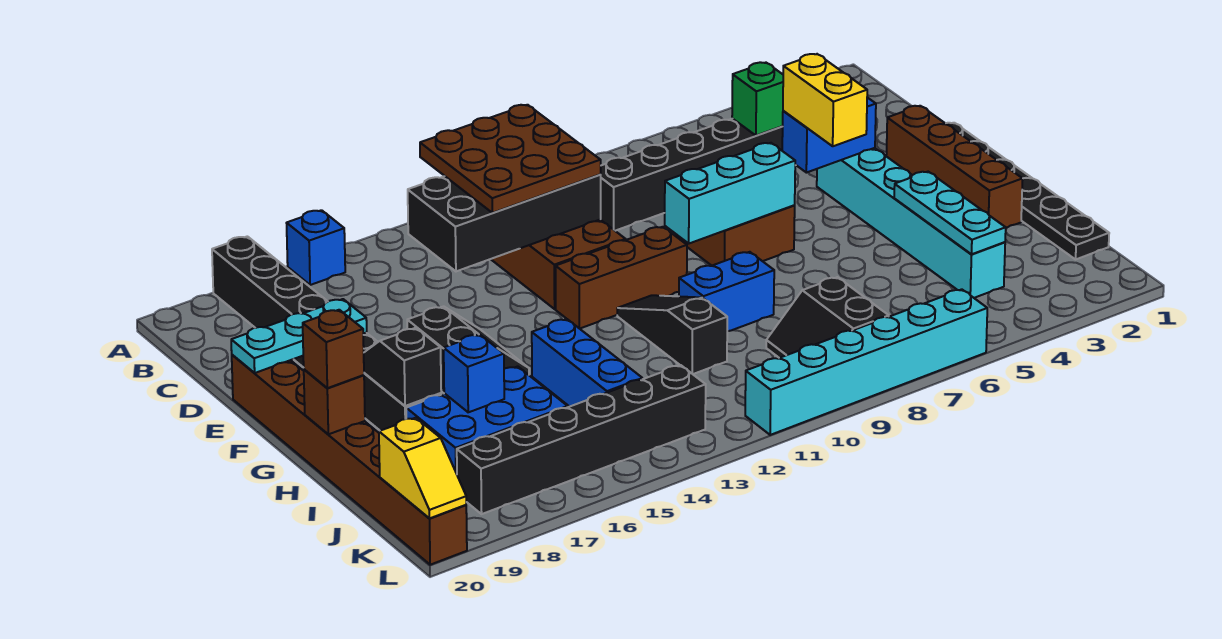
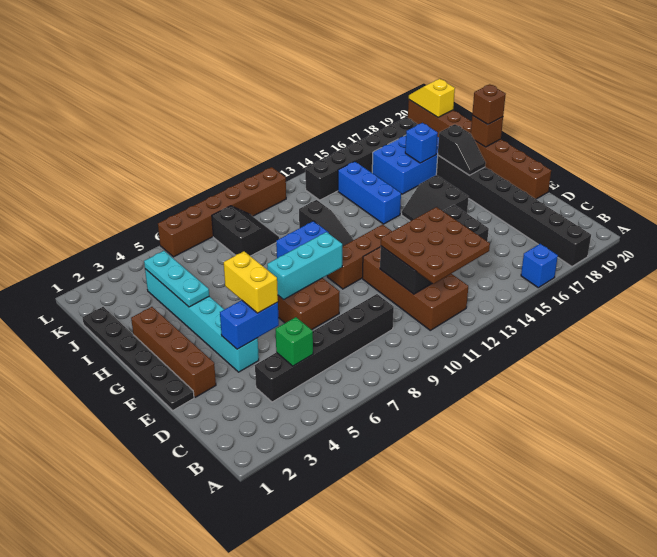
cyan 1x3 plate [231,299,367,373] -> none
cyan 1x6 brick [745,289,987,435] -> brown 1x6 brick [158,167,286,257]

